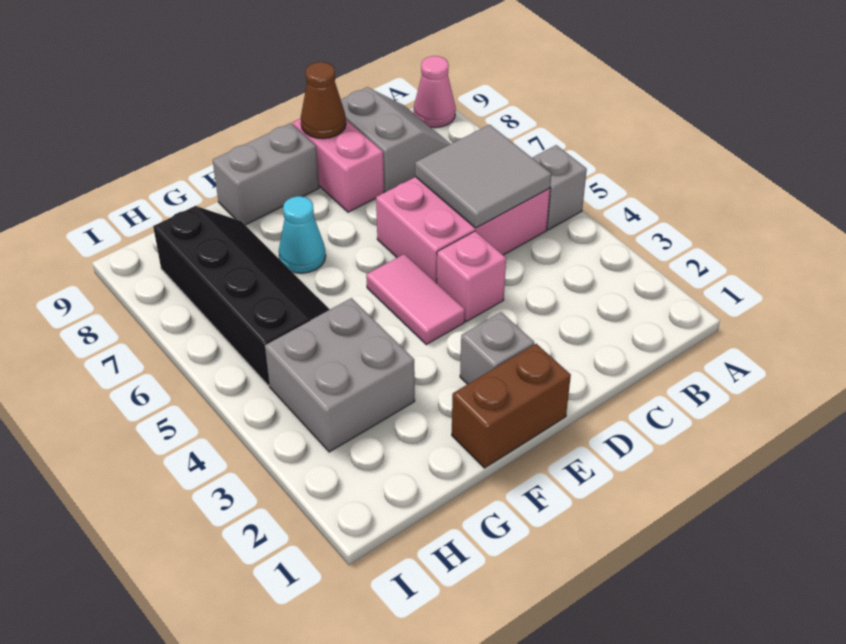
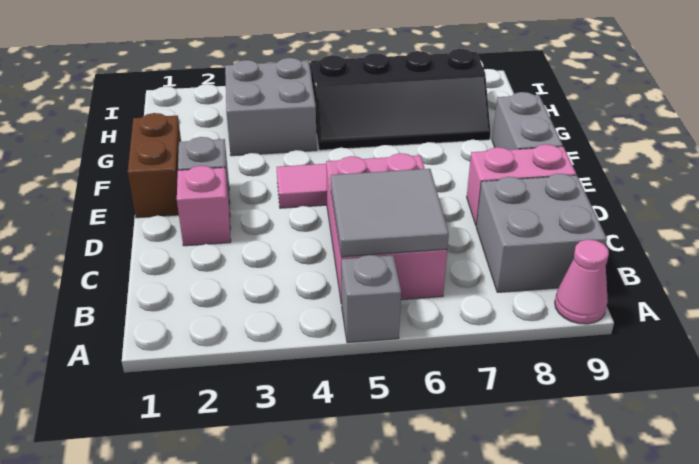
grey 2x2 slope [341,87,450,192] -> grey 2x2 brick [476,174,607,292]
pink 1x1 brick [437,231,506,321] -> pink 1x1 brick moved to [177,166,231,246]
brown 1x1 cone [301,62,346,139] -> none
cyan 1x1 cone [279,196,326,273] -> none

